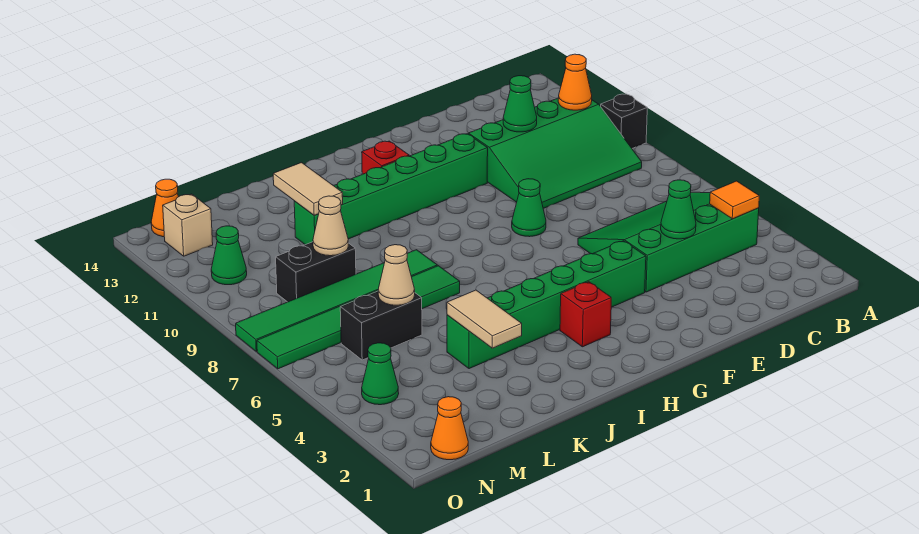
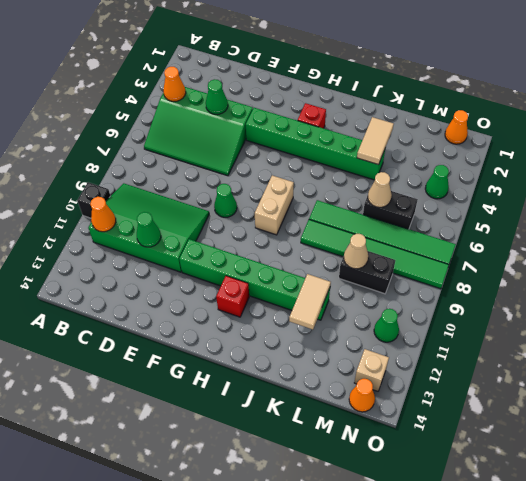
orange 1x1 tile [710,181,759,219] -> orange 1x1 cone [163,67,186,102]
none -> tan 1x2 brick [255,175,294,235]

